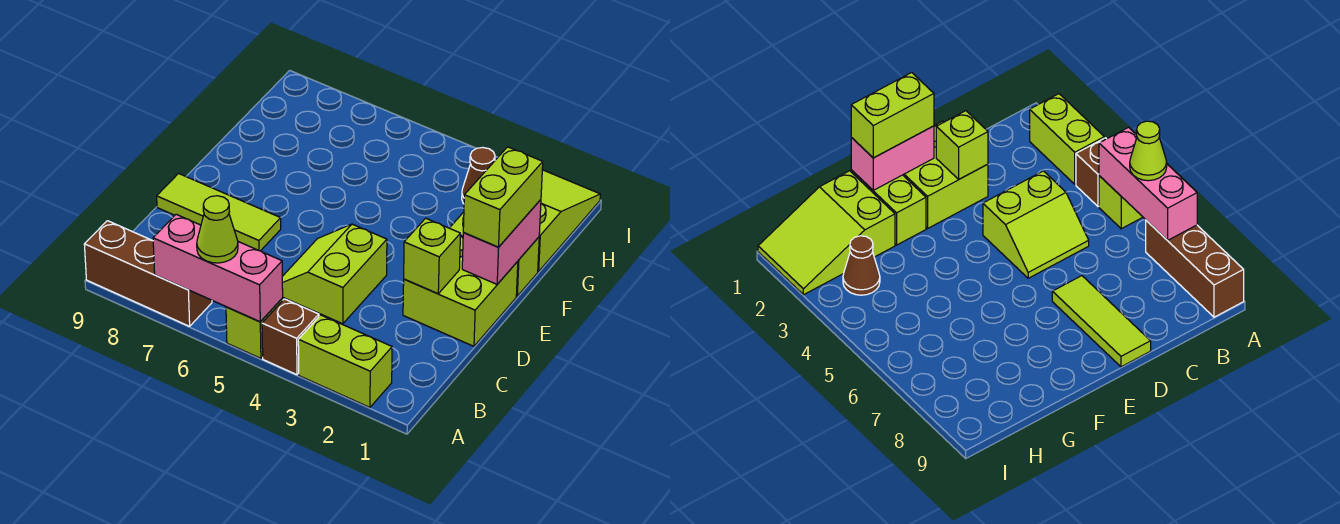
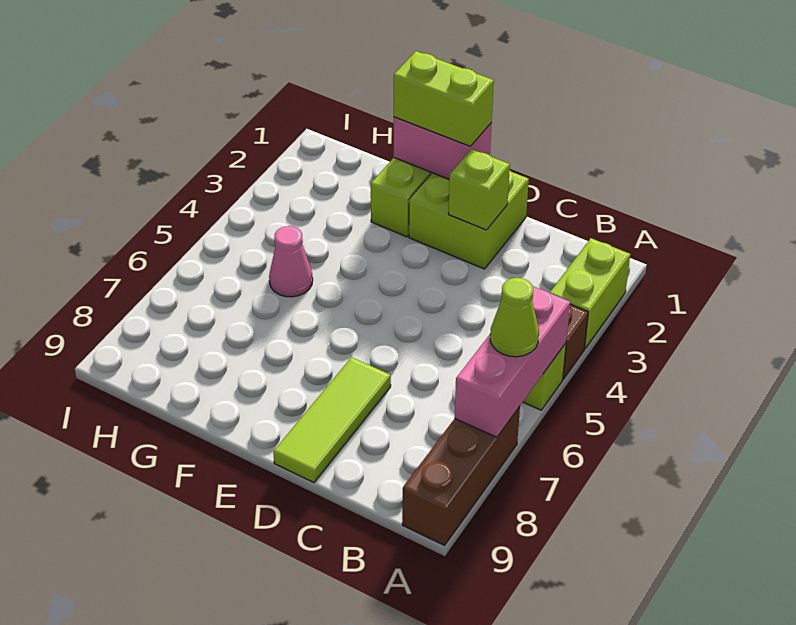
lime 2x2 slope [282,224,387,324] -> none
lime 2x3 slope [538,170,600,271] -> none
none -> pink 1x1 cone [269,226,313,297]
brown 1x1 cone [462,147,495,204] -> none

